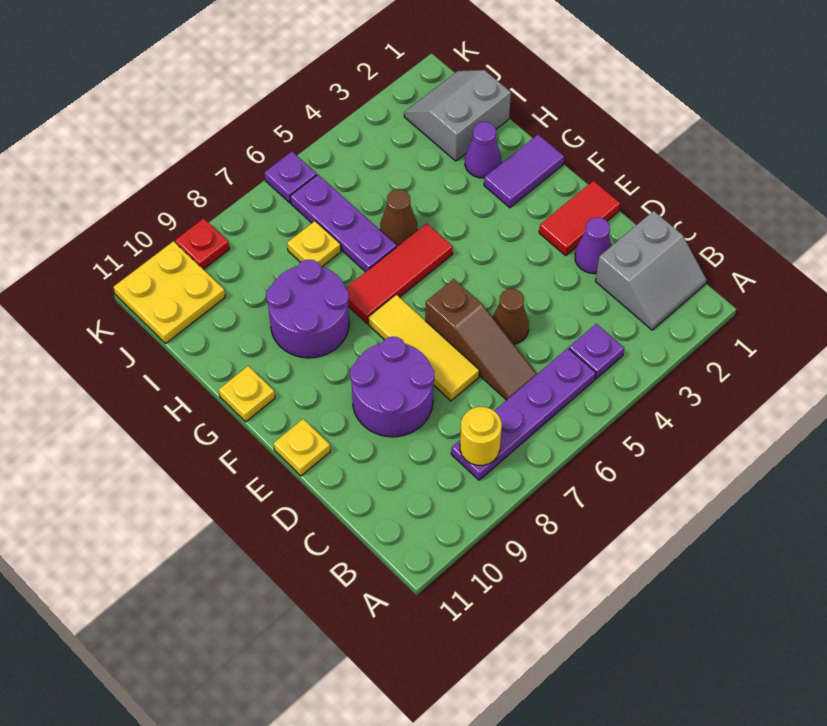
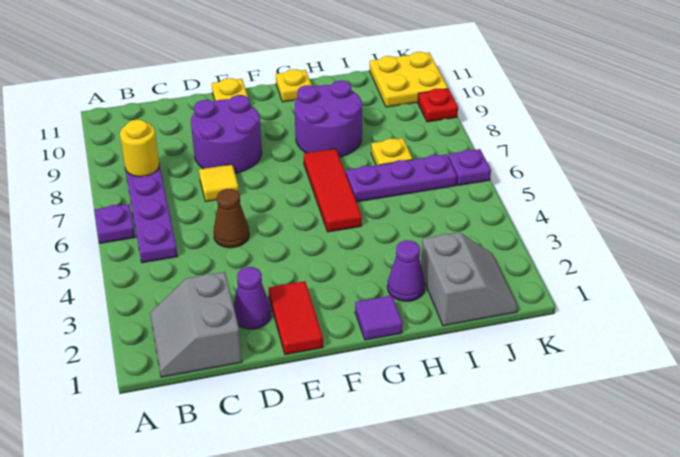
purple 1x1 plate [569,324,624,379] -> purple 1x1 plate moved to [94,204,135,243]
brown 1x3 slope [425,279,537,400] -> none
yellow 1x3 tile [368,295,479,401] -> yellow 1x1 tile [199,164,239,202]
purple 1x2 tile [484,135,564,208] -> purple 1x1 tile [355,295,403,340]
brown 1x1 cone [380,189,417,245] -> none

